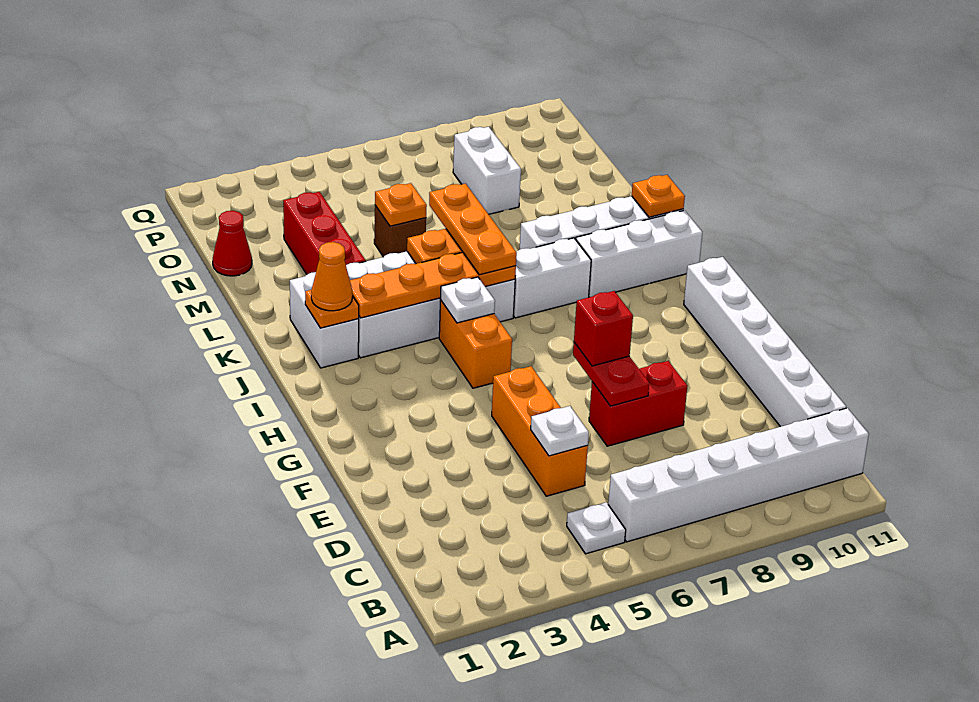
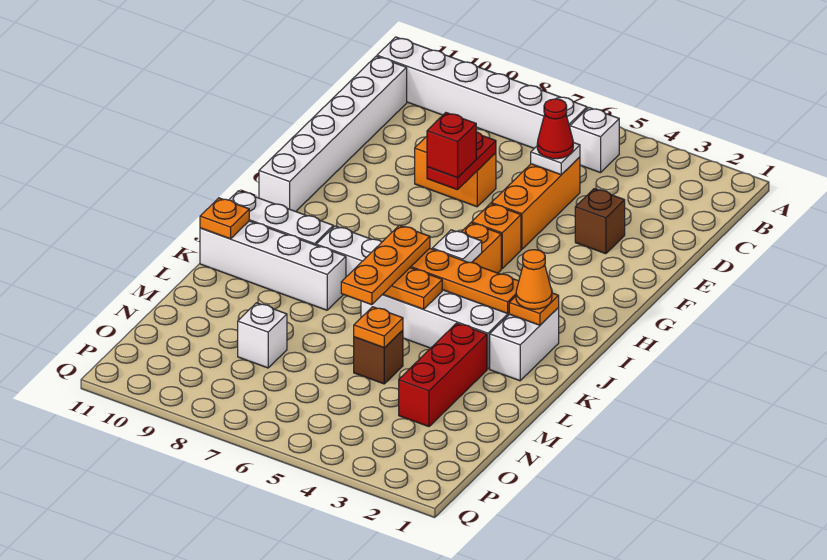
white 1x1 plate [567,502,626,554] -> white 1x1 brick [570,108,619,173]
none -> brown 1x1 brick [575,189,625,254]
red 1x2 brick [589,361,687,446] -> orange 1x2 brick [415,136,496,207]
none -> orange 1x1 brick [472,204,521,269]
red 1x1 cone [213,211,252,276] -> red 1x1 cone moved to [537,99,573,159]
white 1x2 brick [453,127,521,214] -> white 1x1 brick [238,303,287,368]

